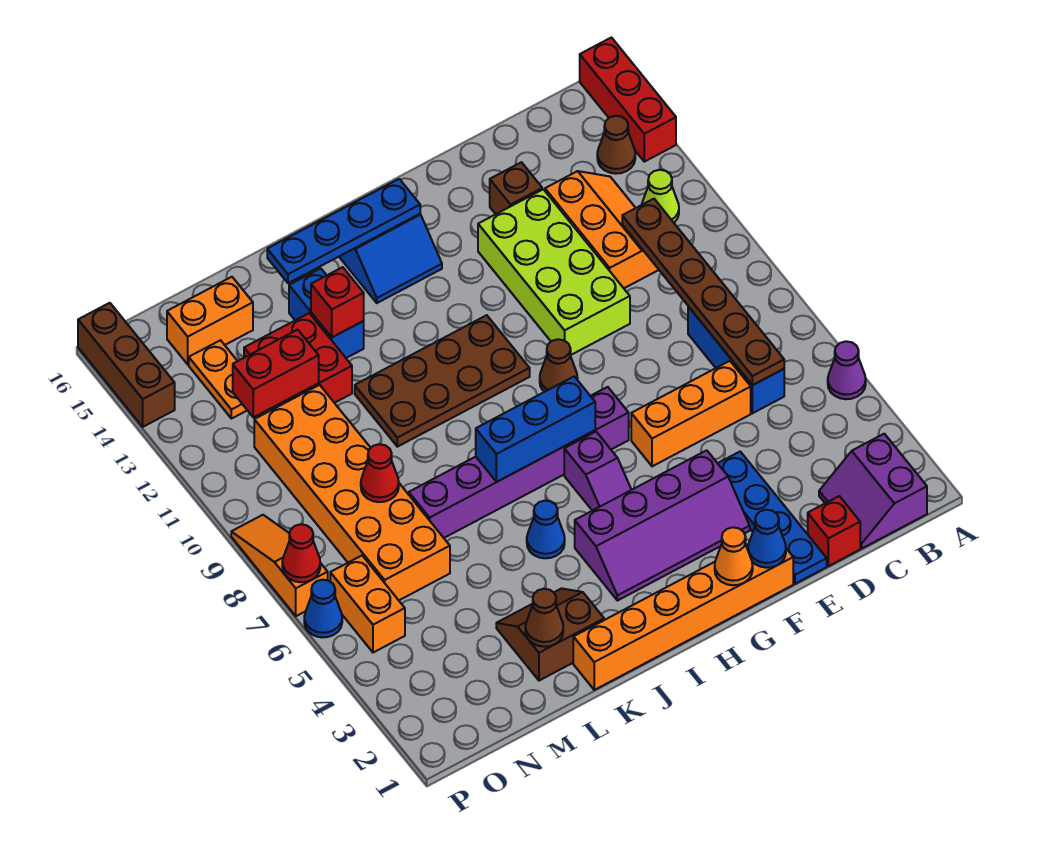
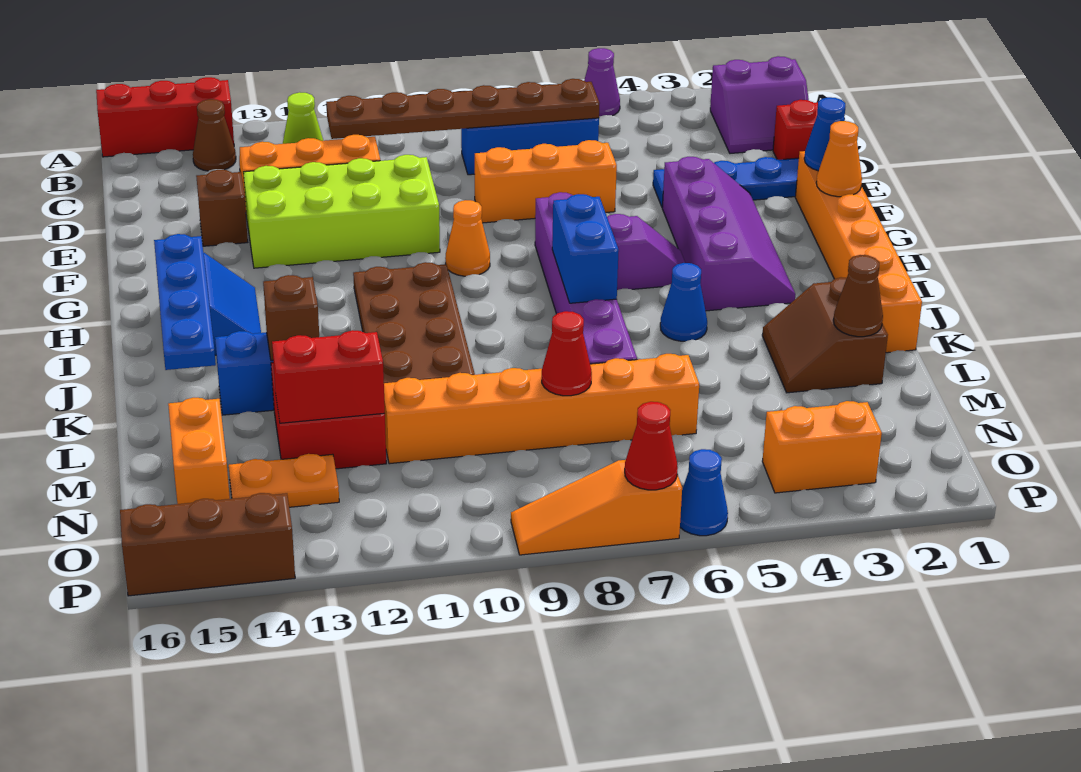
orange 1x3 brick [631,361,751,466] -> orange 1x3 brick turned to [475,140,617,223]
brown 1x1 cone [540,339,578,392] -> orange 1x1 cone [445,200,490,276]
blue 1x3 brick [476,376,595,482] -> blue 1x2 brick [552,194,619,303]
red 1x1 brick [311,267,364,337] -> brown 1x1 brick [263,275,319,360]
orange 2x6 brick [254,385,450,600] -> orange 1x6 brick [384,354,699,464]
red 1x2 brick [233,330,319,417] -> red 1x2 brick turned to [272,330,385,423]
orange 1x2 brick [330,556,405,653] -> orange 1x2 brick moved to [762,401,882,493]

